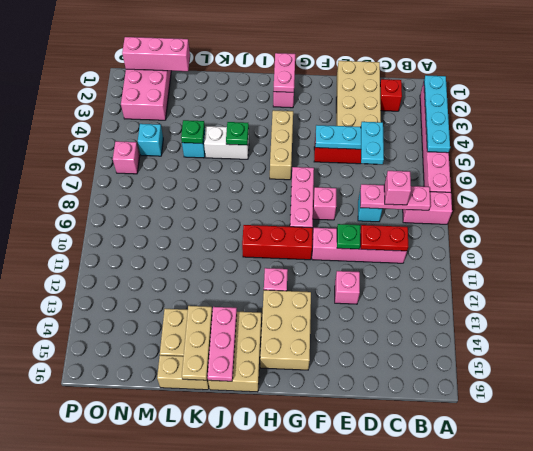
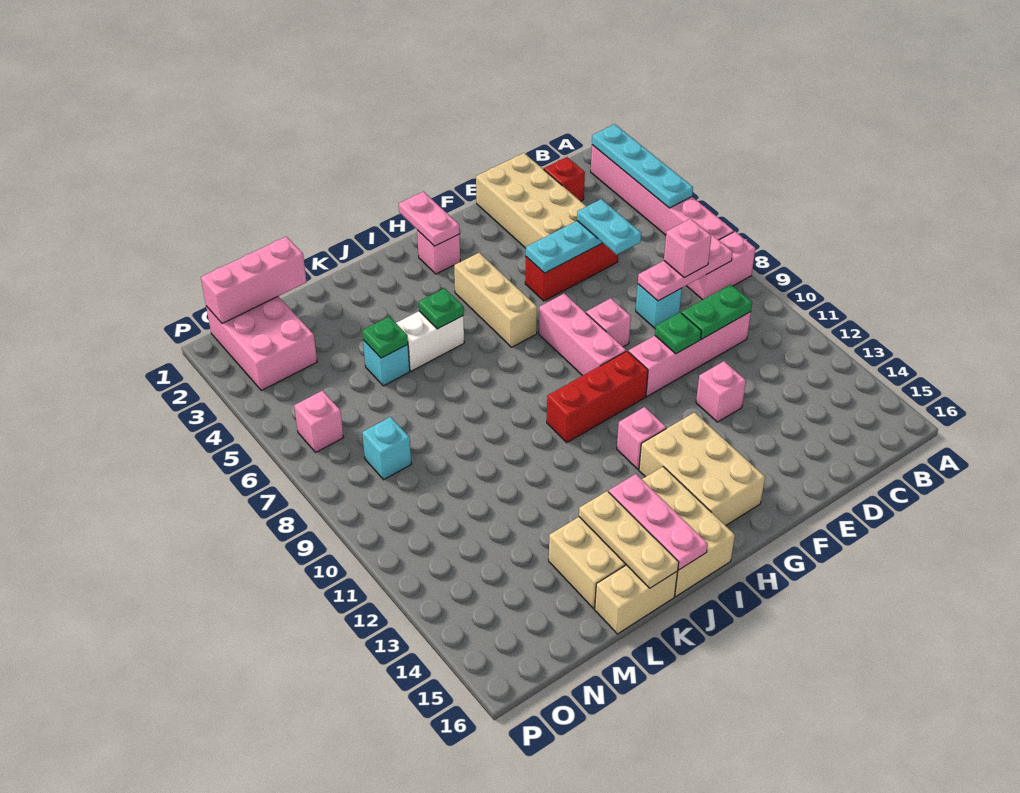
red 1x2 plate [360,225,408,251] -> green 1x2 plate [681,285,752,339]
cyan 1x1 brick [138,124,163,156] -> cyan 1x1 brick moved to [362,417,411,480]

